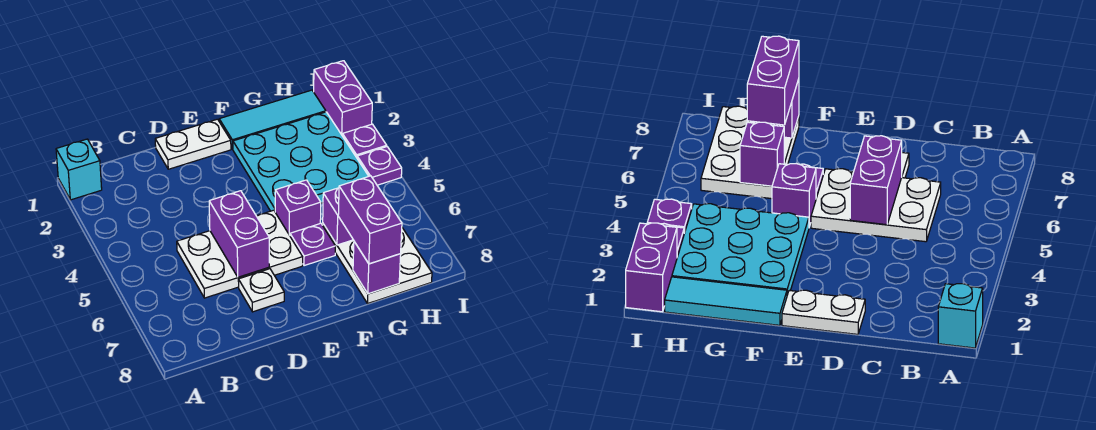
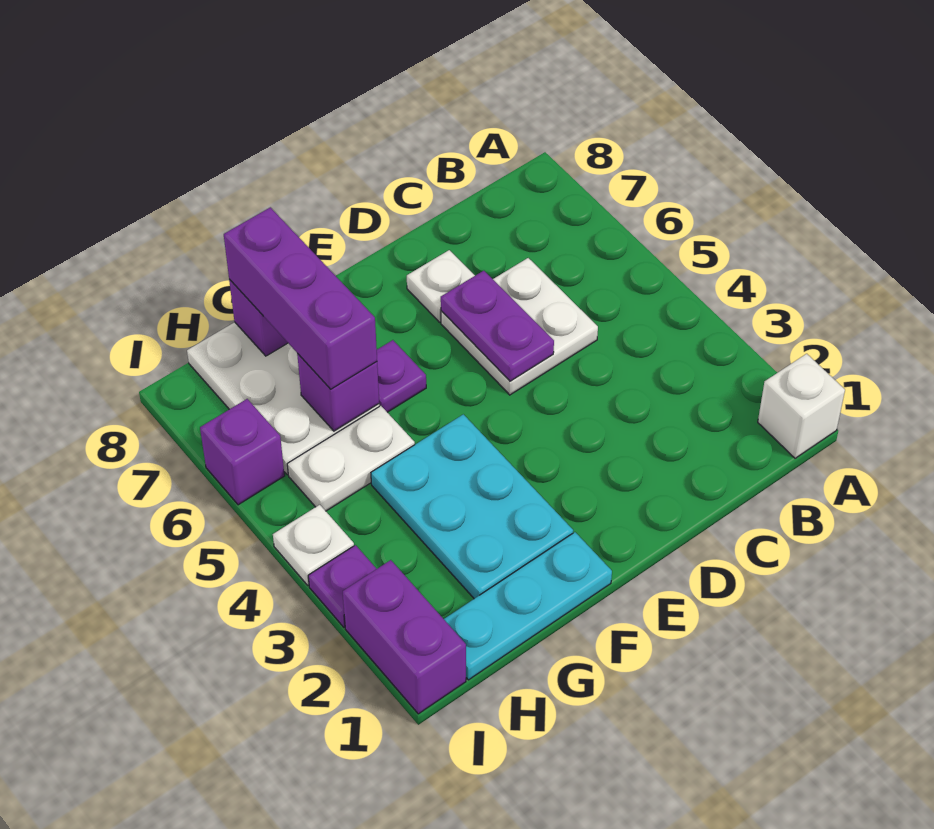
cyan 1x1 brick [56,139,102,200] -> white 1x1 brick [758,354,845,458]
white 2x3 plate [177,210,303,298] -> white 2x2 plate [441,258,598,395]
white 1x2 plate [155,119,231,169] -> white 1x2 plate moved to [287,406,415,511]
purple 1x2 brick [209,191,269,277] -> purple 1x2 plate [441,271,554,381]
cyan 1x3 tile [219,90,326,149] -> cyan 1x3 plate [444,532,612,680]
cyan 3x3 plate [233,112,369,211] -> cyan 2x3 plate [371,414,573,599]
purple 1x1 brick [275,180,321,235] -> purple 1x1 brick moved to [200,399,285,505]
purple 1x2 brick [338,176,402,264] -> purple 1x3 brick [224,207,377,389]
purple 1x1 plate [357,147,402,185] -> white 1x1 plate [273,505,354,585]

